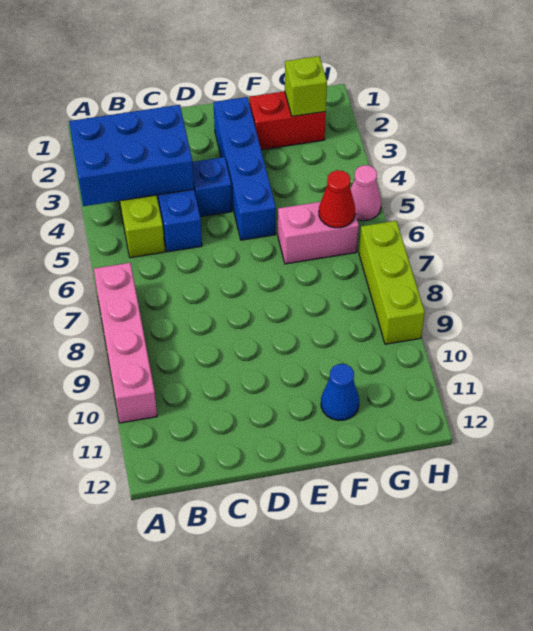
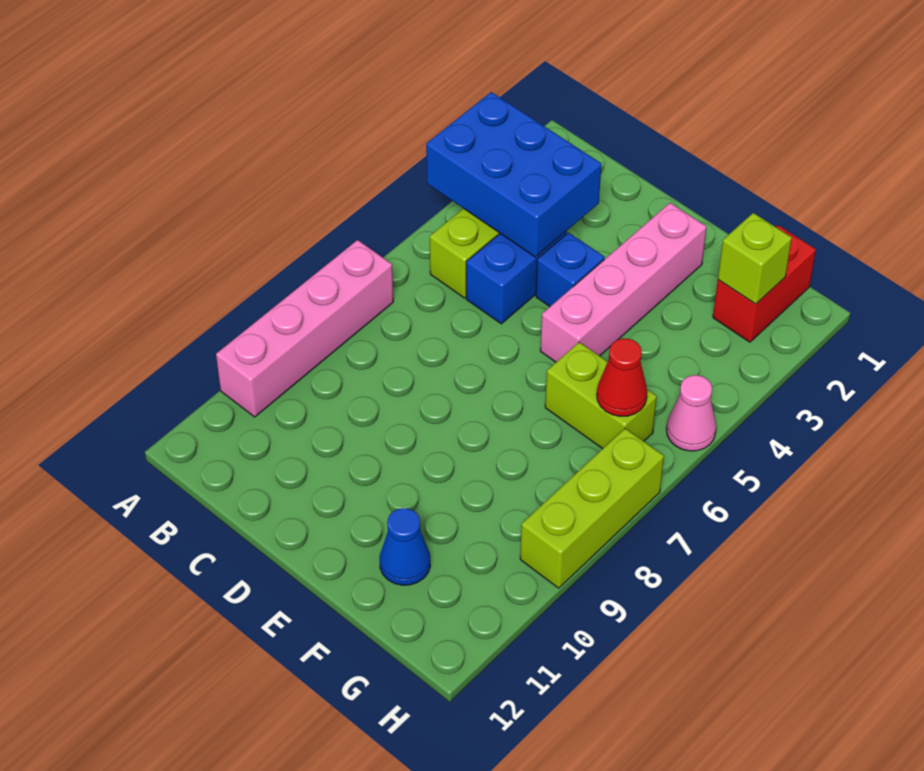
blue 1x4 brick [214,97,276,240] -> pink 1x4 brick [540,203,706,362]
red 1x2 brick [249,91,326,150] -> red 1x2 brick turned to [713,225,816,342]
pink 1x2 brick [278,202,359,264] -> lime 1x2 brick [545,342,657,449]

